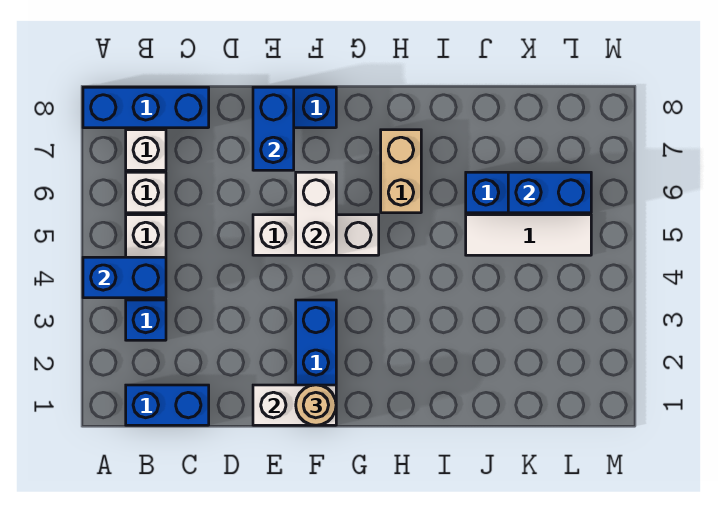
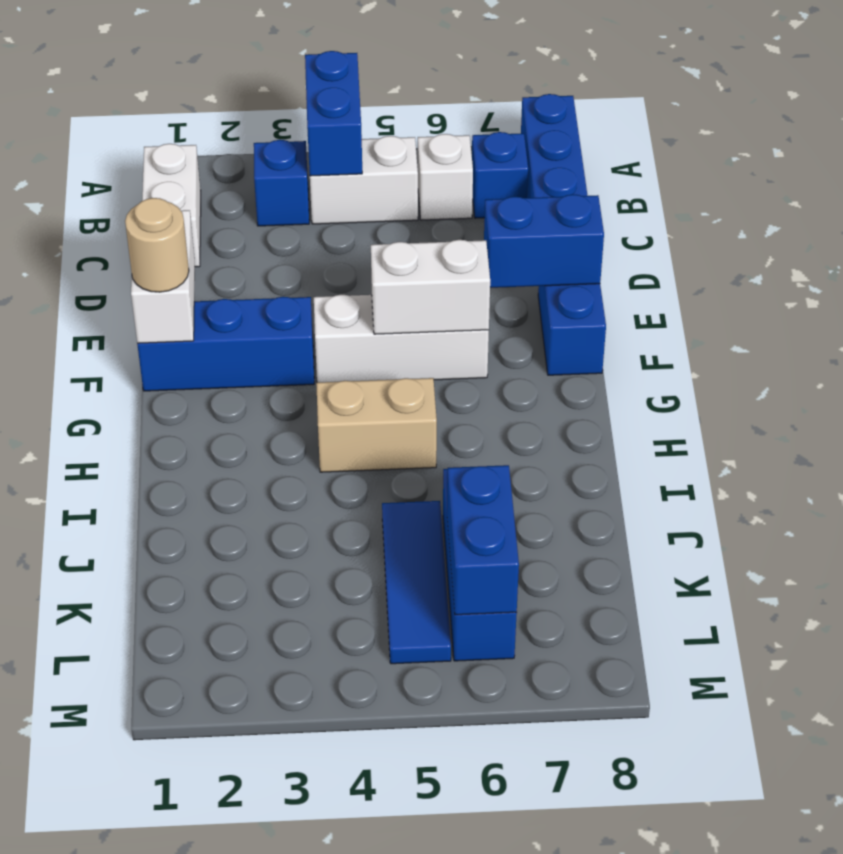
blue 1x2 brick [126,385,209,425] -> white 1x2 brick [142,144,201,267]
white 1x1 brick [126,130,166,170] -> blue 1x1 brick [472,132,528,218]
white 1x3 brick [253,215,379,255] -> white 1x3 brick turned to [314,295,489,382]
tan 1x2 brick [381,130,421,213] -> tan 1x2 brick moved to [316,378,437,472]
white 1x3 tile [466,215,591,255] -> blue 1x3 tile [382,501,451,664]

